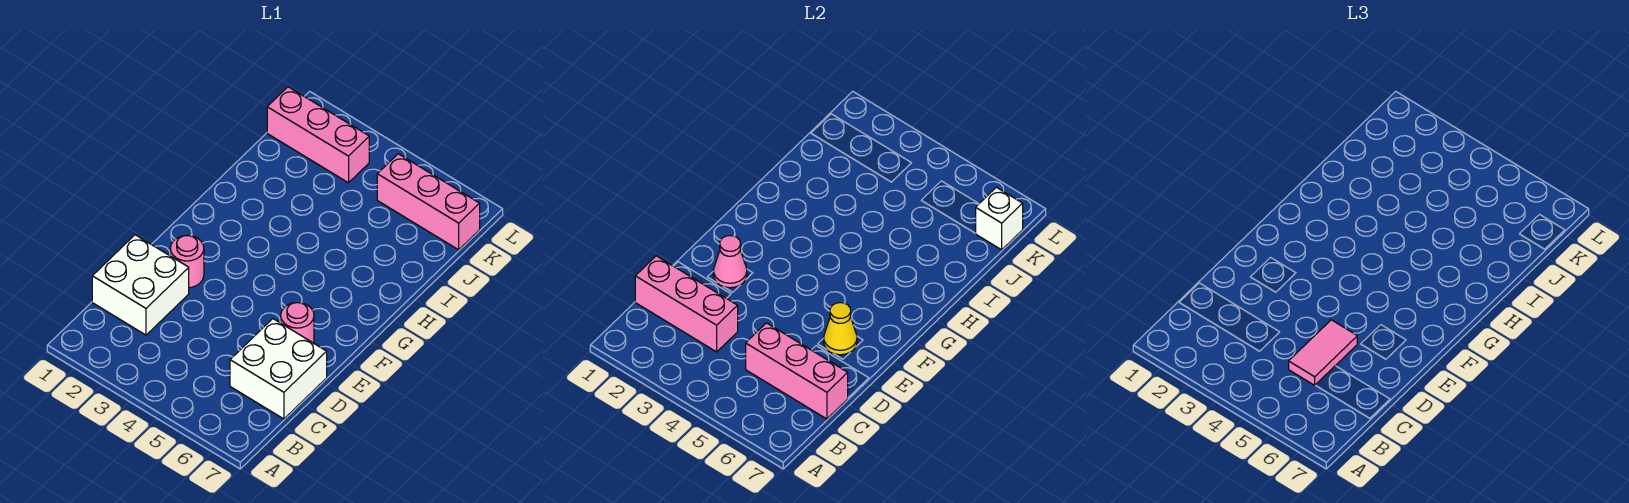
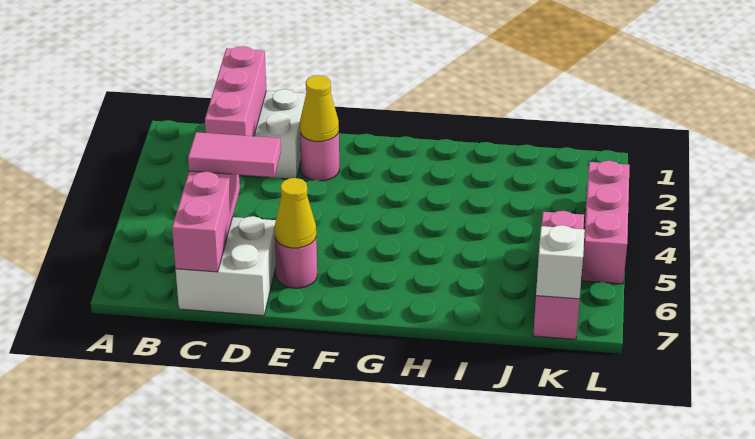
pink 1x1 cone [713,236,747,288] -> yellow 1x1 cone [300,75,339,142]
pink 1x3 brick [267,87,369,183] -> pink 1x3 brick moved to [582,161,630,284]

